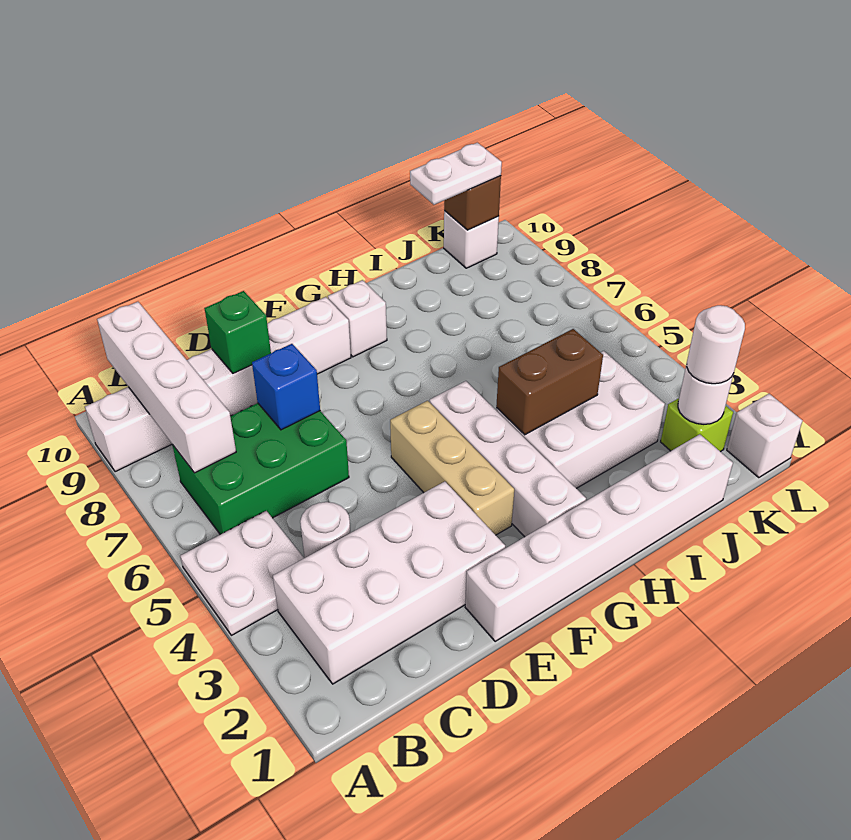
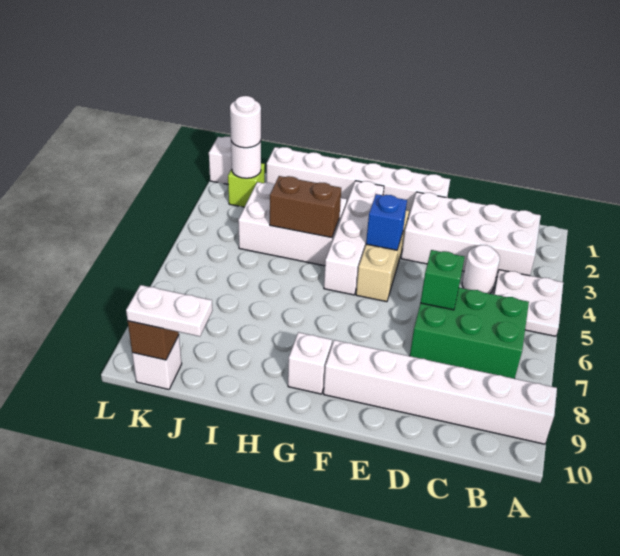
white 1x4 brick [97,302,236,473] -> none
blue 1x1 brick [252,344,320,430] -> blue 1x1 brick moved to [366,194,407,250]
green 1x1 brick [204,291,271,373] -> green 1x1 brick moved to [420,250,465,310]

